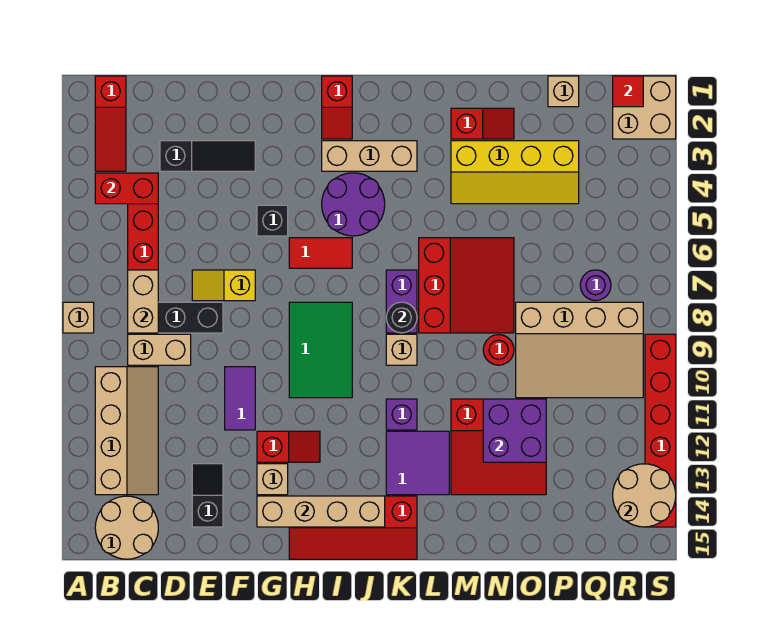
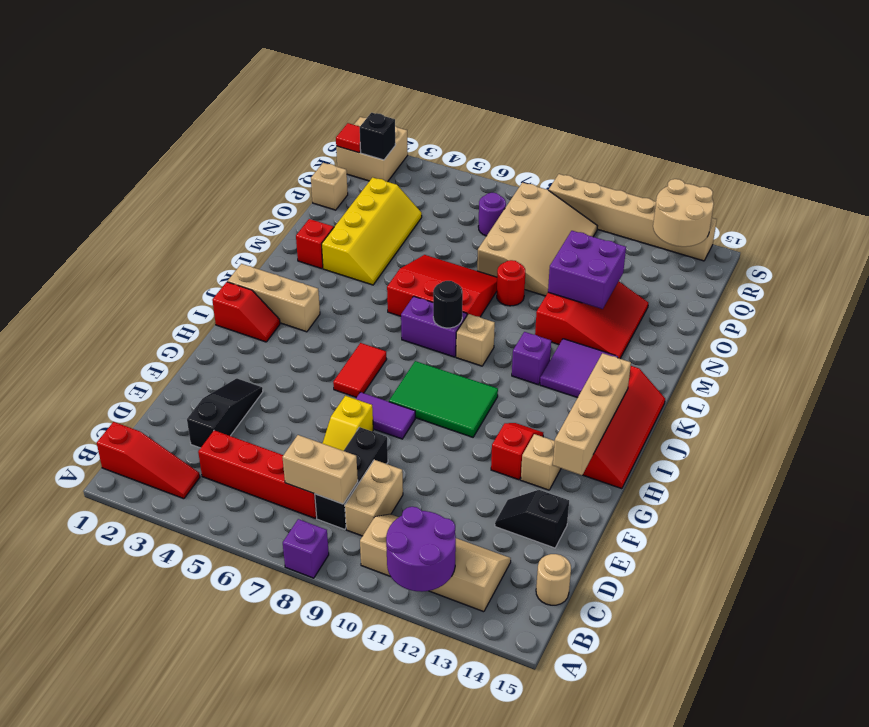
tan 1x1 brick [63,302,94,333] -> purple 1x1 brick [283,519,329,578]
red 1x2 brick [95,173,158,204] -> none
tan 2x2 round brick [95,496,158,559] -> tan 1x1 round brick [536,554,571,605]
purple 1x2 tile [225,367,255,430] -> purple 1x2 tile moved to [356,392,415,439]
black 1x1 brick [257,205,288,236] -> black 1x1 brick moved to [360,113,395,160]
tan 1x3 brick [322,141,417,171] -> tan 1x3 brick turned to [227,264,320,332]
purple 2x2 round brick [322,173,385,236] -> purple 2x2 round brick moved to [386,507,456,592]
red 1x6 brick [645,334,676,527] -> tan 1x6 brick [549,174,717,261]

